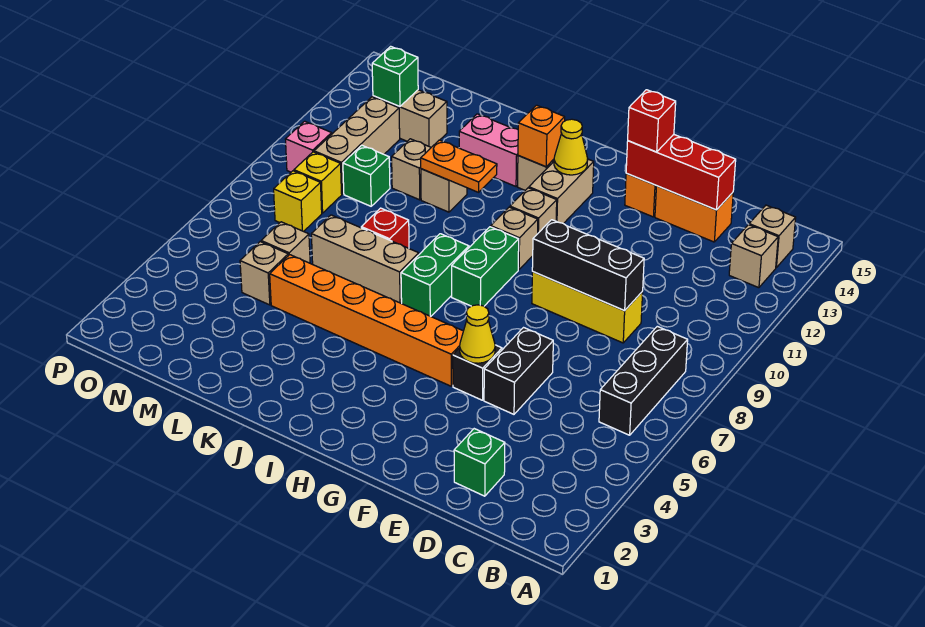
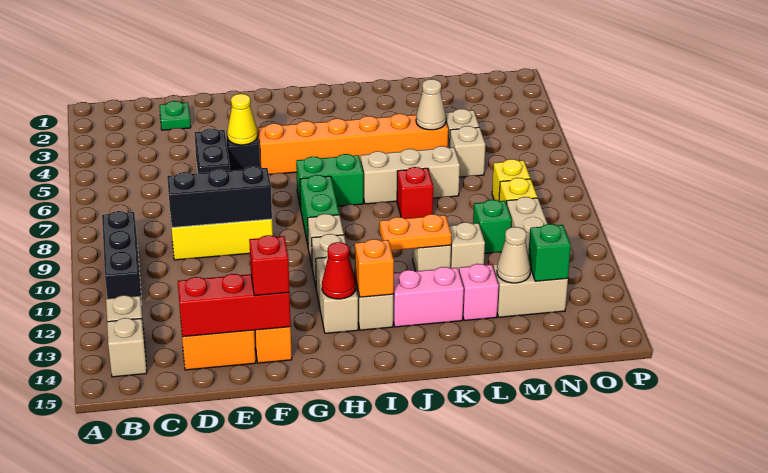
black 1x3 brick [599,326,688,435] -> black 1x3 brick moved to [102,211,142,305]
green 1x1 brick [454,429,505,496] -> green 1x1 plate [159,101,191,130]
yellow 1x1 cone [554,119,588,175] -> red 1x1 cone [322,242,356,299]
green 1x2 brick [401,234,469,316] -> green 1x2 brick turned to [296,154,363,208]
none -> tan 1x1 cone [416,79,446,130]
none -> tan 1x1 cone [497,227,531,283]
pink 1x1 brick [285,121,332,172] -> pink 1x1 brick moved to [459,264,499,321]

